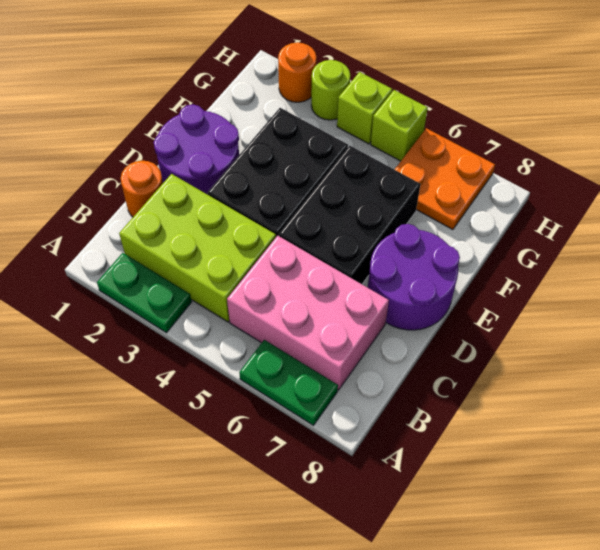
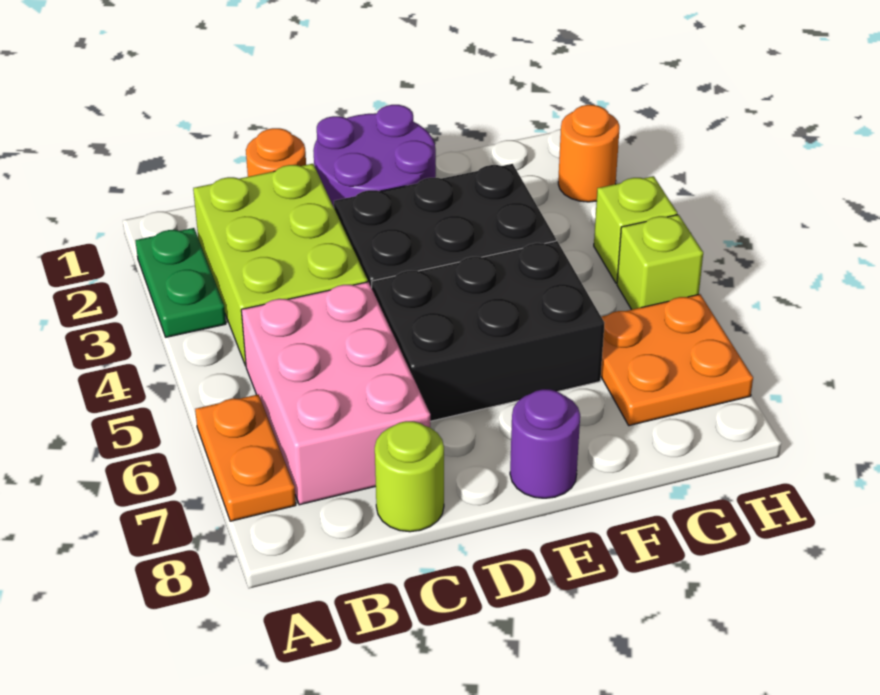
green 1x2 plate [239,340,338,425] -> orange 1x2 plate [195,394,296,521]
purple 2x2 round brick [368,224,460,330] -> purple 1x1 round brick [510,389,580,498]
lime 1x1 round brick [311,60,350,120] -> lime 1x1 round brick moved to [375,421,444,532]

